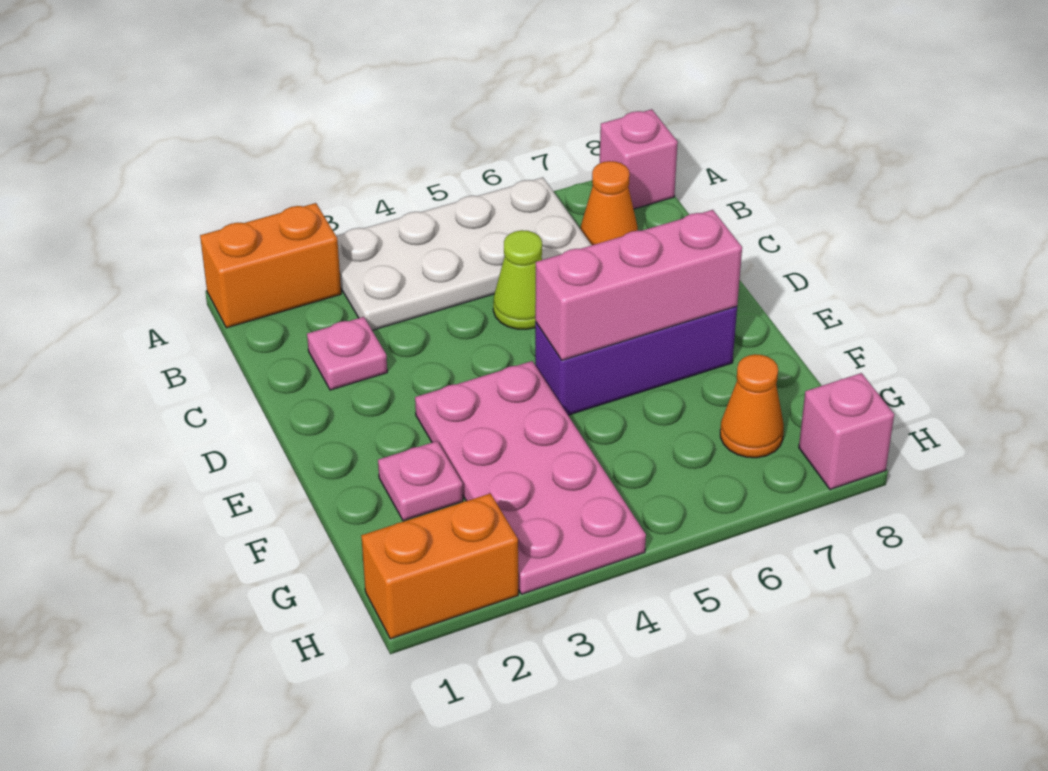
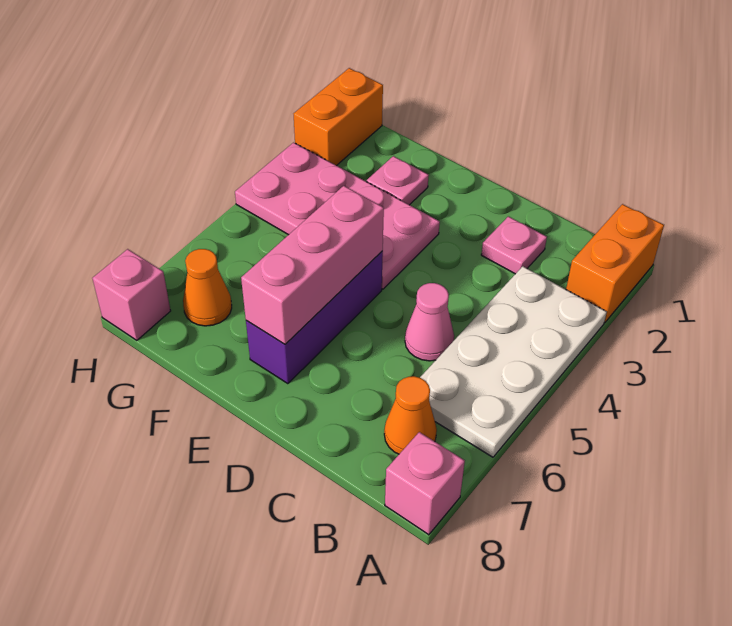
lime 1x1 cone [493,230,542,329] -> pink 1x1 cone [405,283,454,361]

